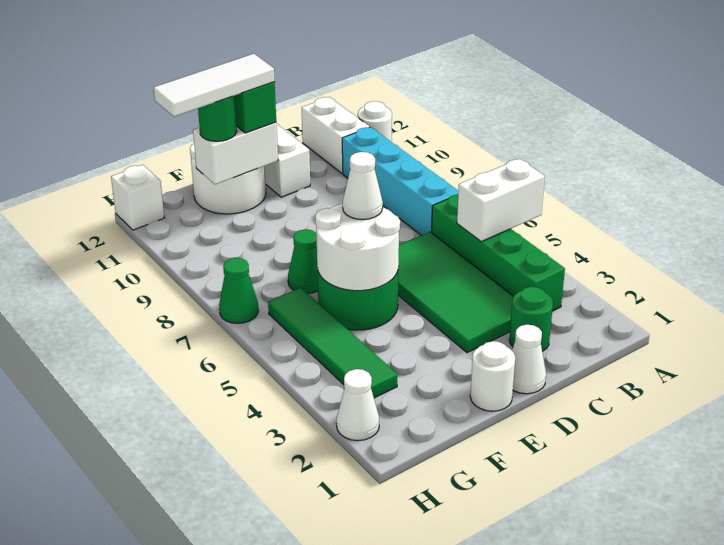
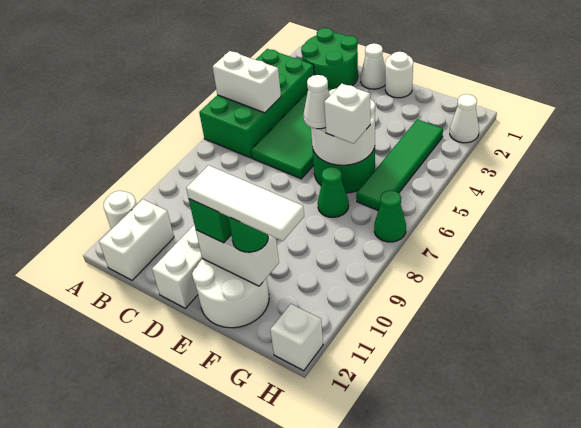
green 1x4 brick [432,194,565,311] -> green 2x4 brick [199,49,314,158]
cyan 1x4 brick [342,127,459,236] -> none
green 1x1 round brick [509,287,553,351] -> green 2x2 round brick [301,28,358,89]
none -> white 1x1 brick [324,84,370,143]

